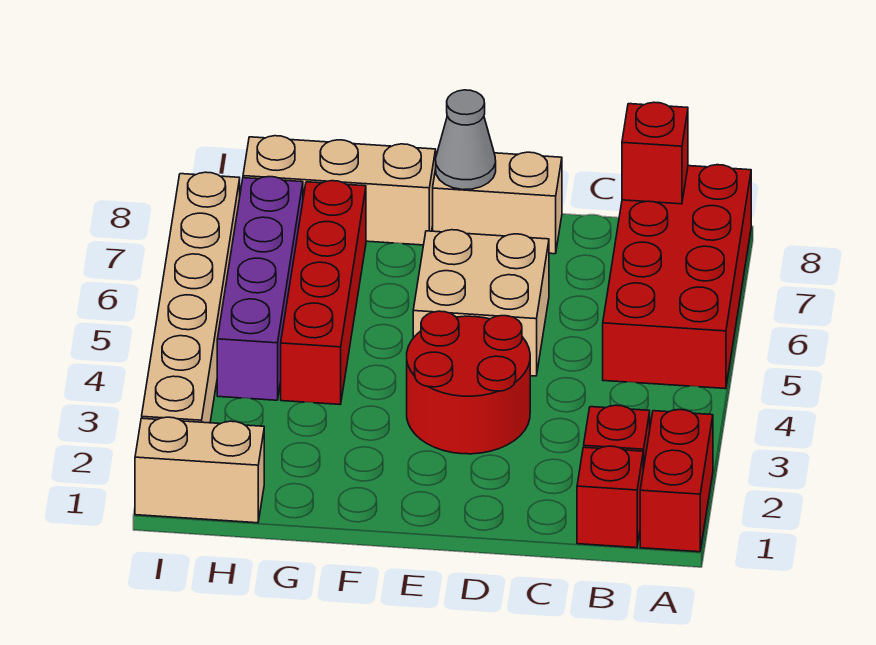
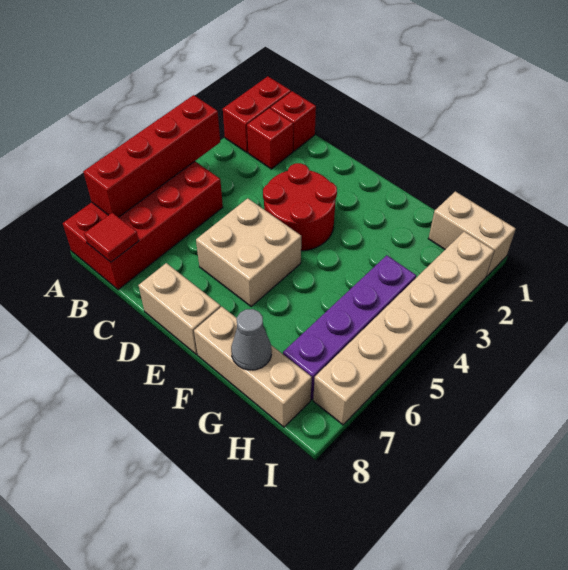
red 1x1 brick [622,102,688,204] -> red 1x1 tile [84,213,139,262]
grey 1x1 cone [436,90,496,190] -> grey 1x1 cone moved to [231,309,272,370]
red 1x4 brick [281,181,366,404] -> red 1x4 brick moved to [83,95,220,217]

